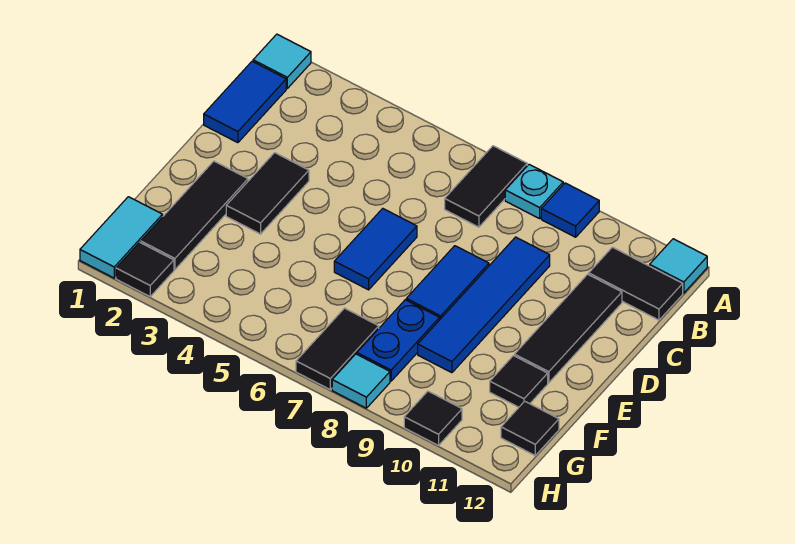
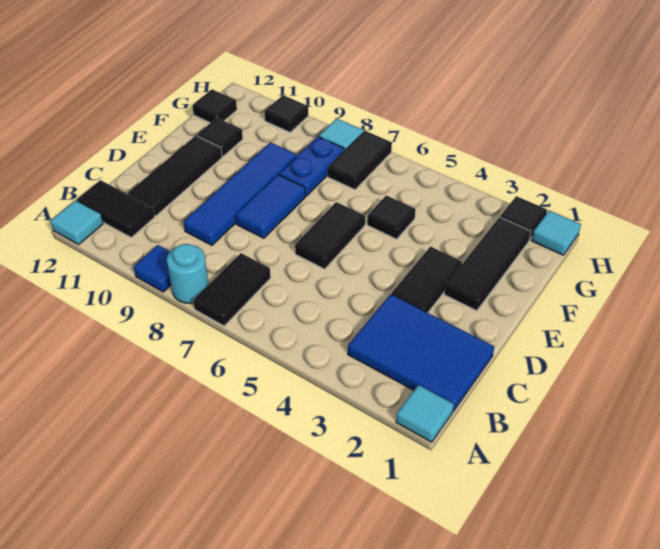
cyan 1x1 plate [505,164,563,219] -> cyan 1x1 round brick [167,244,209,303]
blue 1x2 tile [204,61,286,143] -> blue 2x3 tile [348,294,494,411]
blue 1x2 tile [334,208,417,290] -> black 1x2 tile [295,202,365,269]
none -> black 1x1 tile [367,195,416,239]
cyan 1x2 tile [80,197,163,278] -> cyan 1x1 tile [531,210,581,255]

